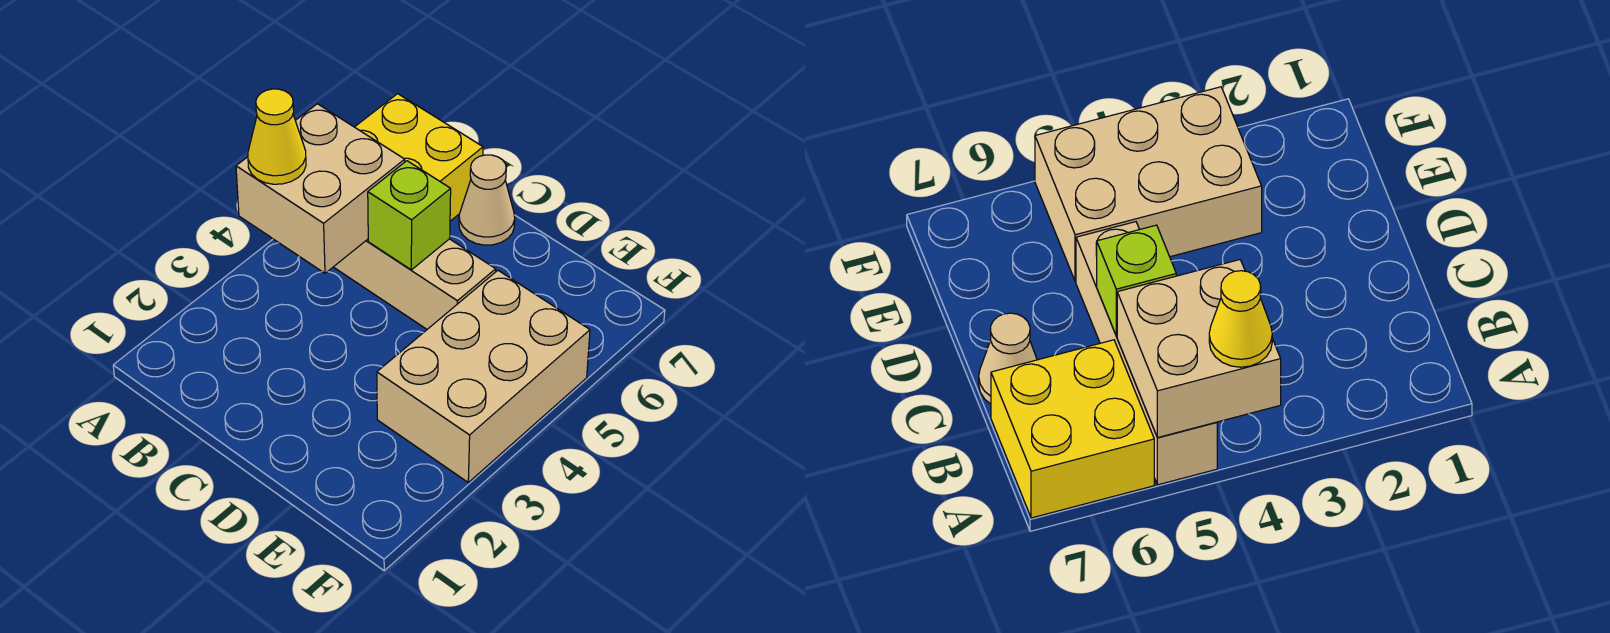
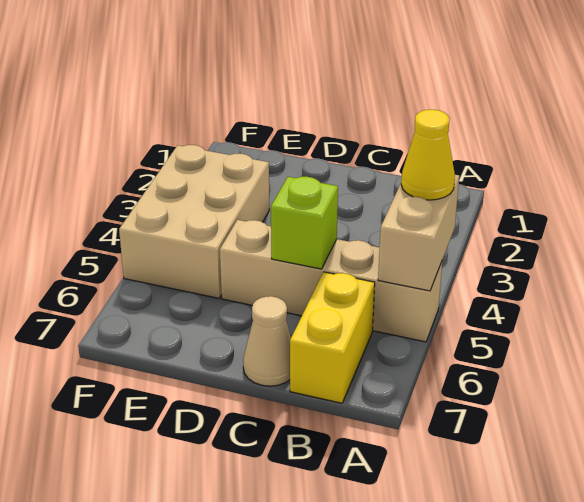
tan 2x2 brick [236,104,405,273] -> tan 1x2 brick [378,175,459,291]
yellow 2x2 brick [355,94,483,221] -> yellow 1x2 brick [290,272,375,403]

